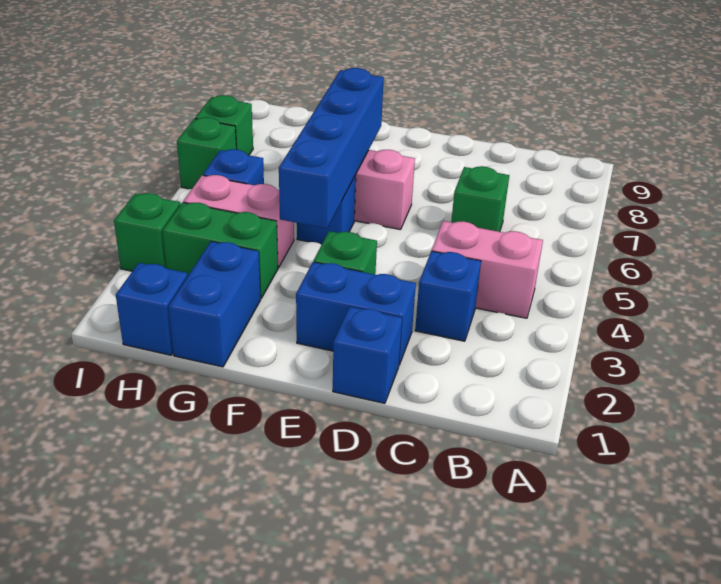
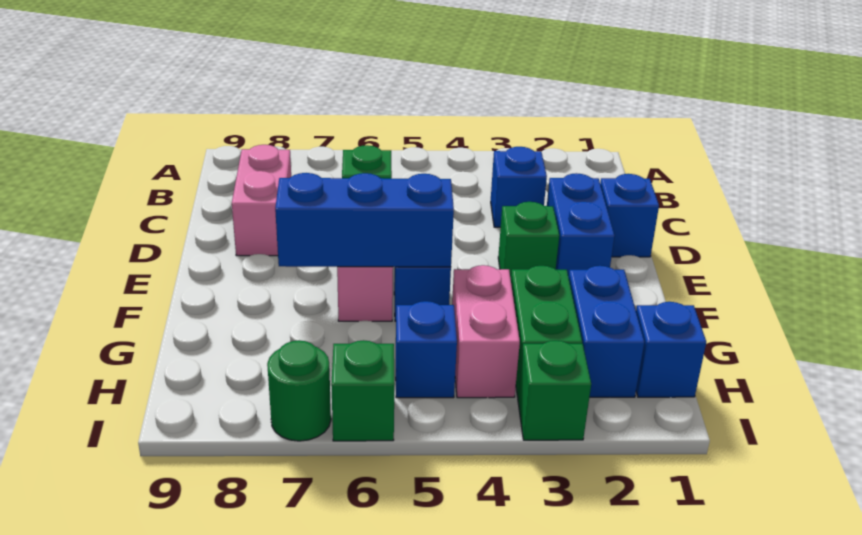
pink 1x2 brick [432,221,543,318] -> pink 1x2 brick moved to [232,145,291,256]
blue 1x4 brick [279,68,384,229] -> blue 1x3 brick [275,173,454,267]
blue 1x2 brick [168,242,261,367] -> blue 1x2 brick turned to [569,266,644,397]
green 1x1 brick [195,95,253,155] -> green 1x1 round brick [267,340,331,441]

